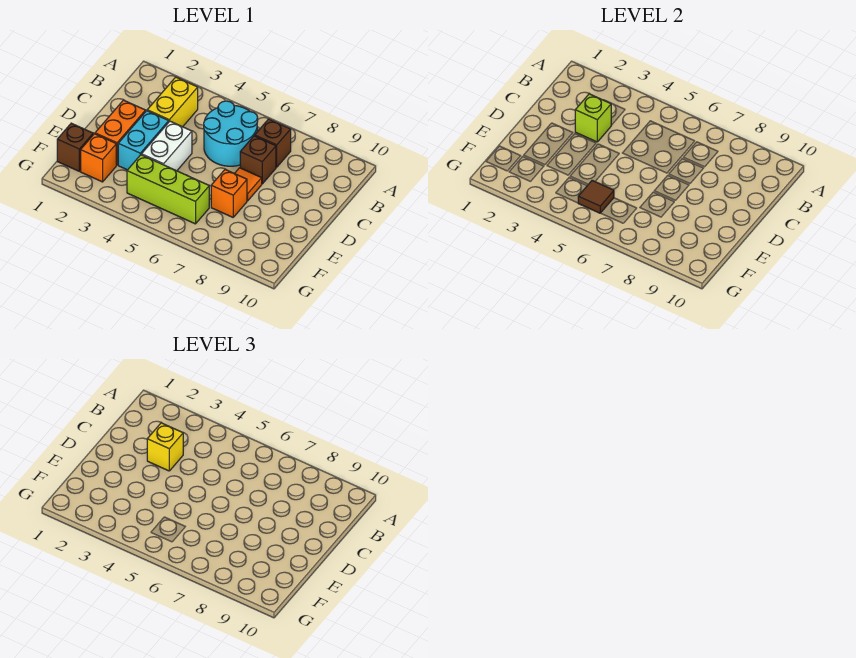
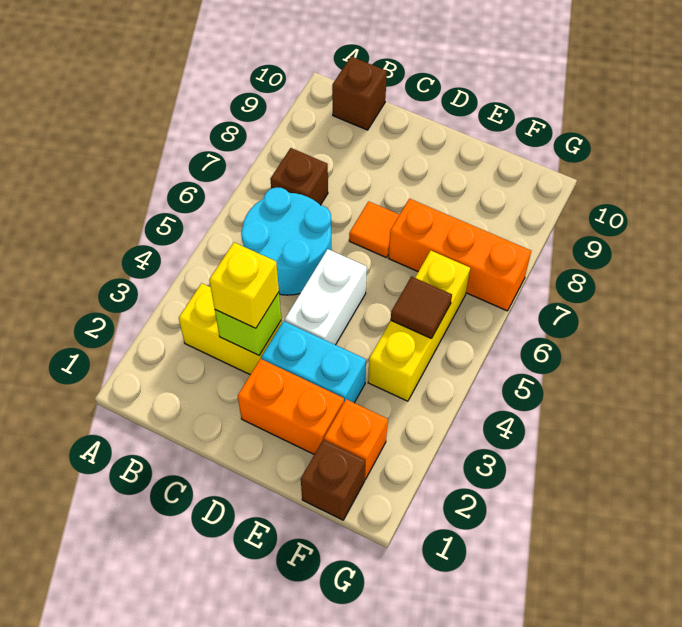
brown 1x1 brick [240,136,276,184] -> brown 1x1 brick moved to [332,57,387,130]
white 1x2 brick [142,121,192,171] -> white 1x2 brick turned to [285,249,367,345]
orange 1x1 brick [211,169,247,217] -> orange 1x3 brick [389,199,531,311]
lime 1x3 brick [127,155,209,224] -> yellow 1x3 brick [368,251,470,401]

